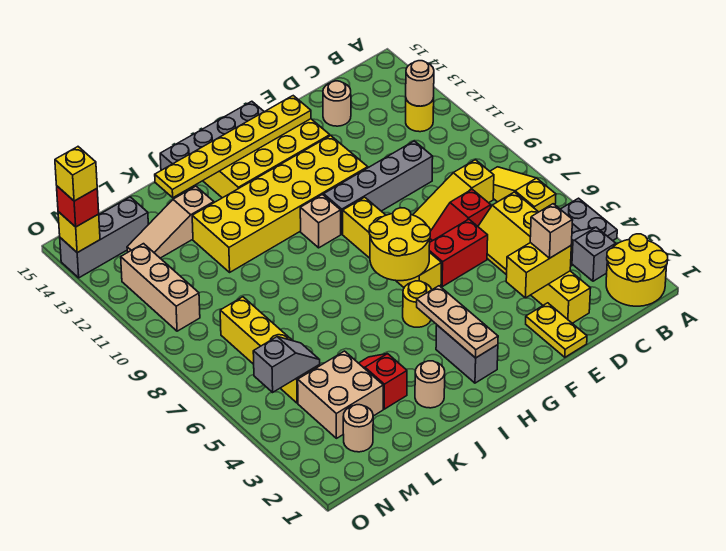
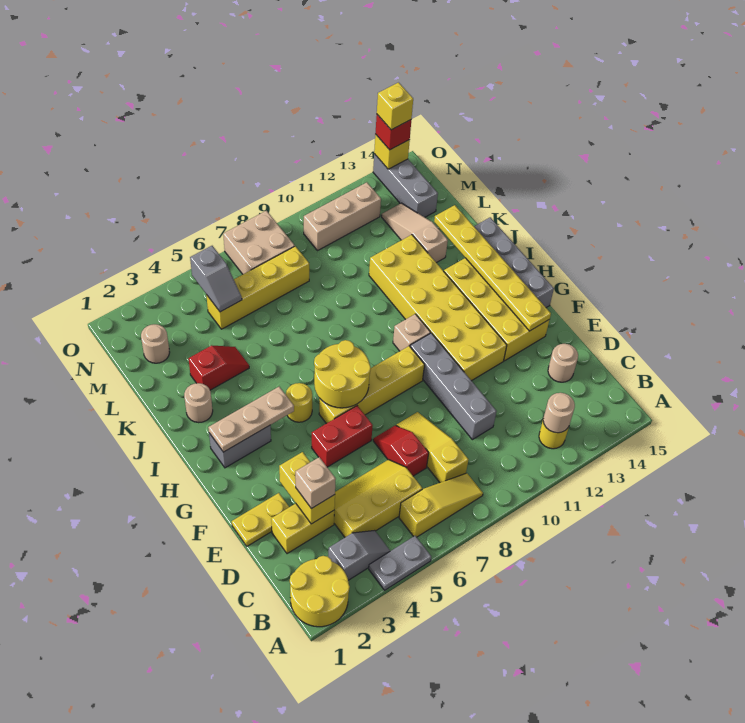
red 1x2 brick [429,219,488,287] -> red 1x2 brick turned to [312,406,373,467]
tan 2x2 brick [298,351,383,438] -> tan 2x2 brick moved to [223,211,295,274]

